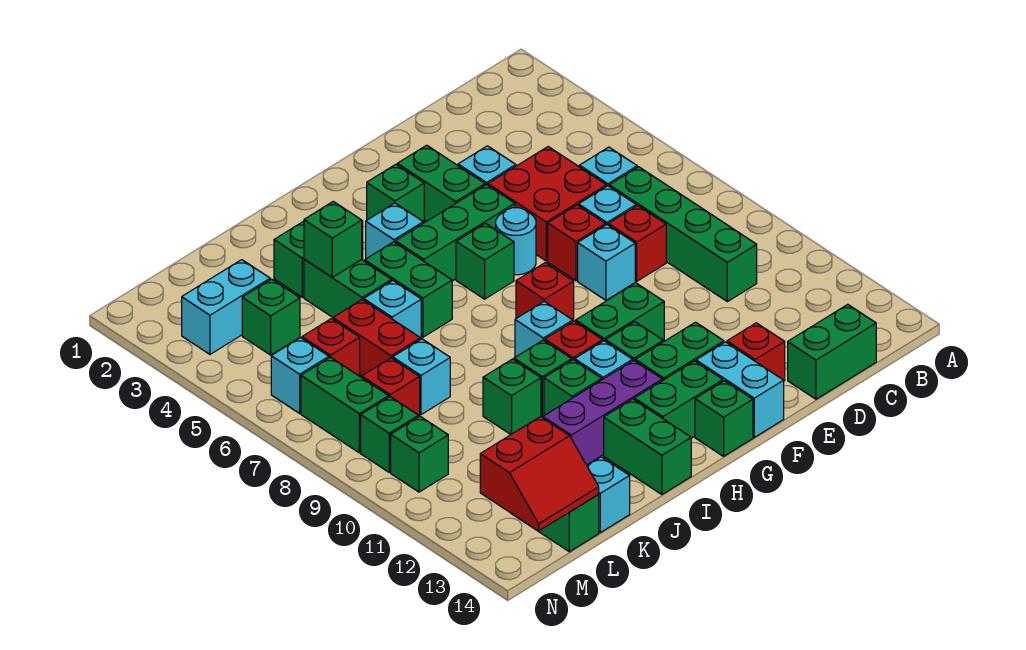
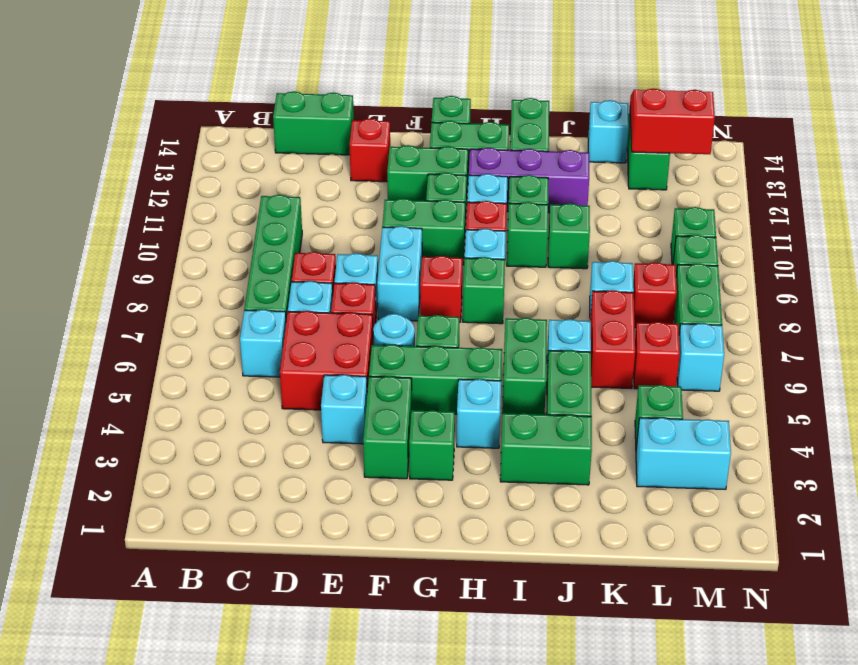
cyan 1x2 brick [696,342,784,437] -> cyan 1x2 brick moved to [377,226,422,321]
green 1x1 brick [304,202,362,277] -> green 1x1 brick moved to [463,257,505,324]

